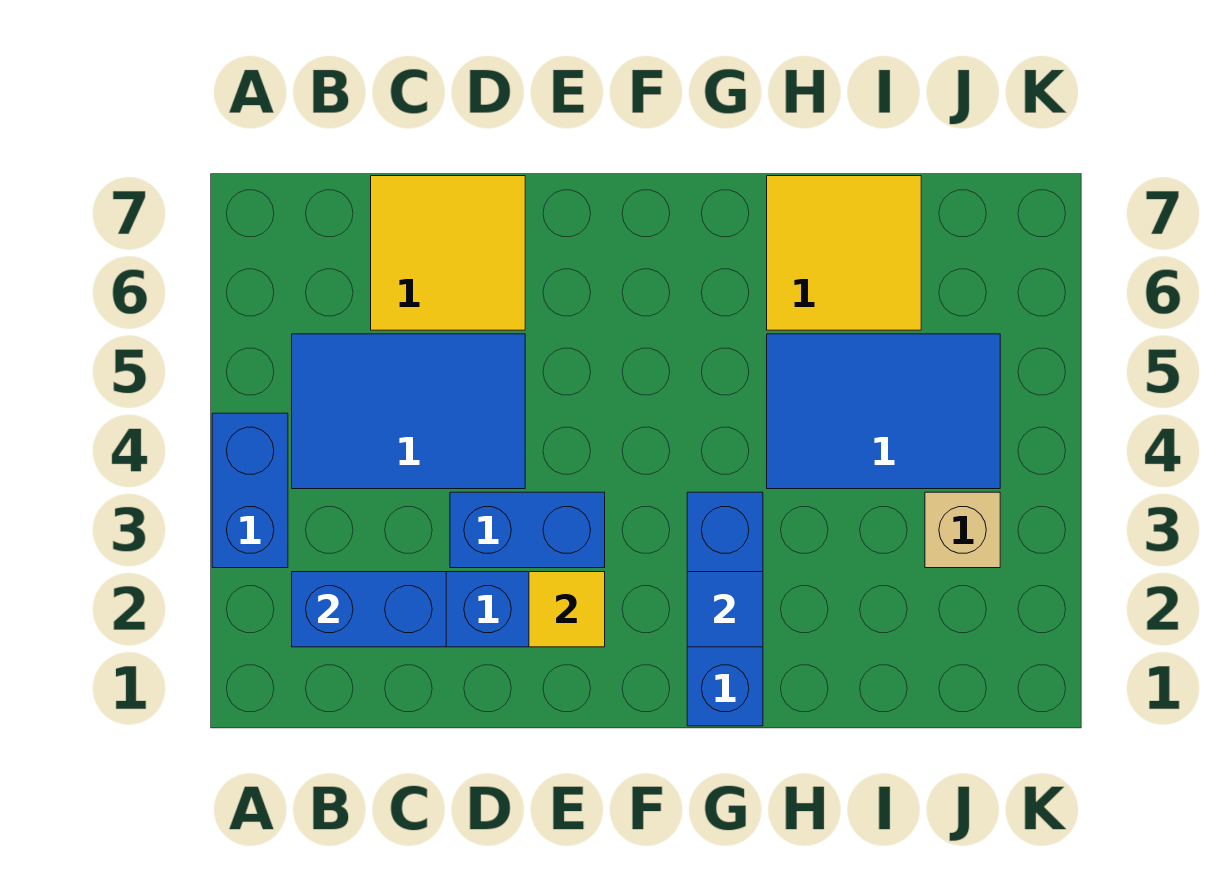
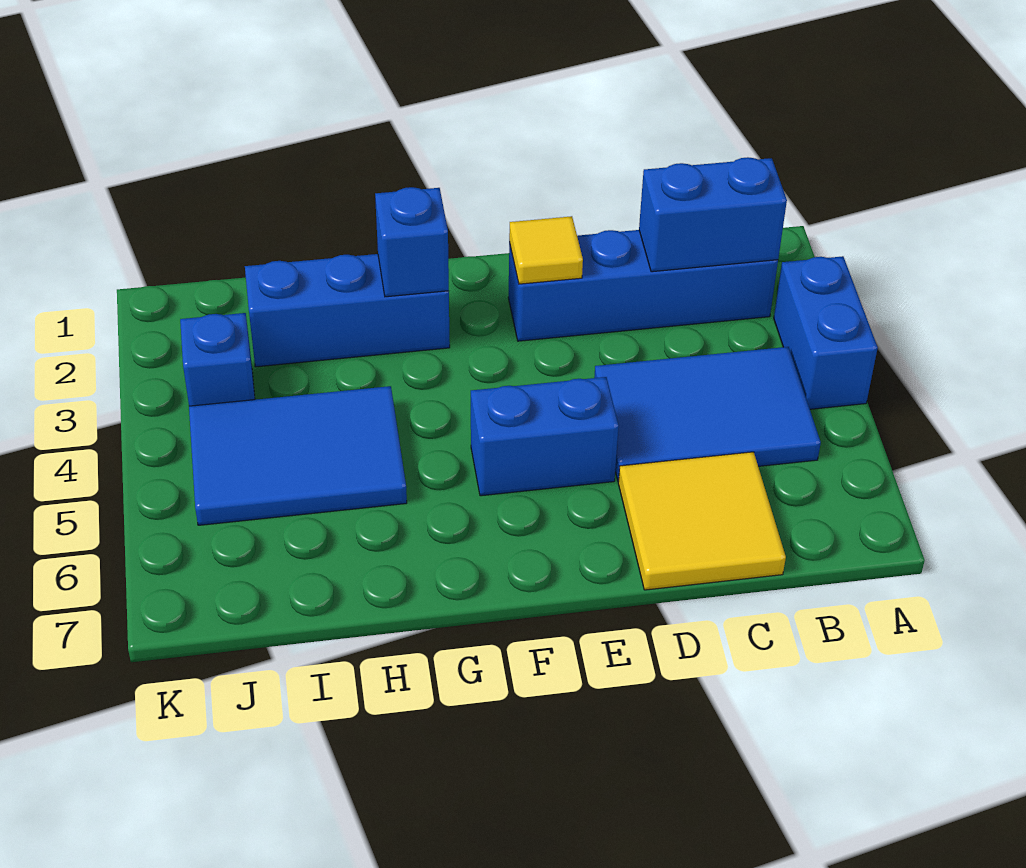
blue 1x2 brick [450,492,605,568] -> blue 1x2 brick moved to [471,377,619,496]
blue 1x3 brick [687,492,763,726] -> blue 1x3 brick turned to [245,254,450,367]
blue 1x1 tile [687,572,763,647] -> blue 1x1 brick [375,187,449,297]
yellow 2x2 tile [767,176,921,330] -> none
tan 1x1 brick [925,492,1000,568] -> blue 1x1 brick [180,313,255,406]

